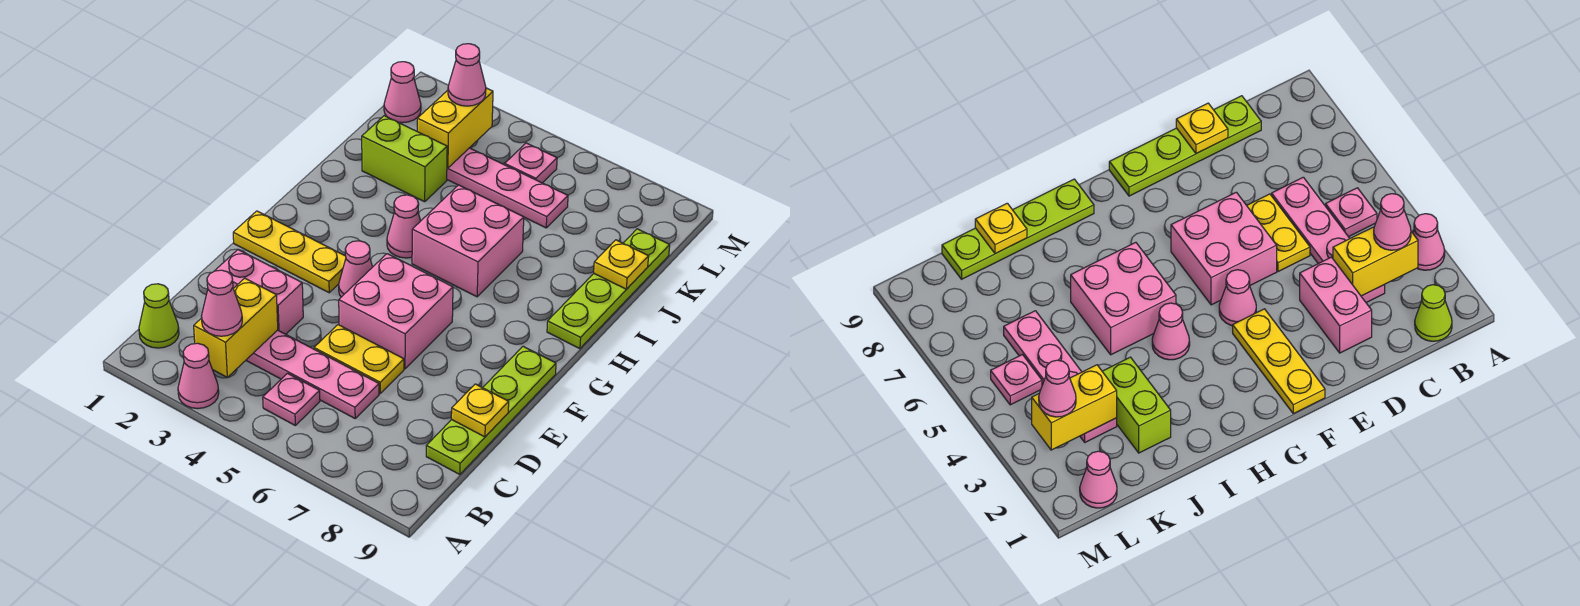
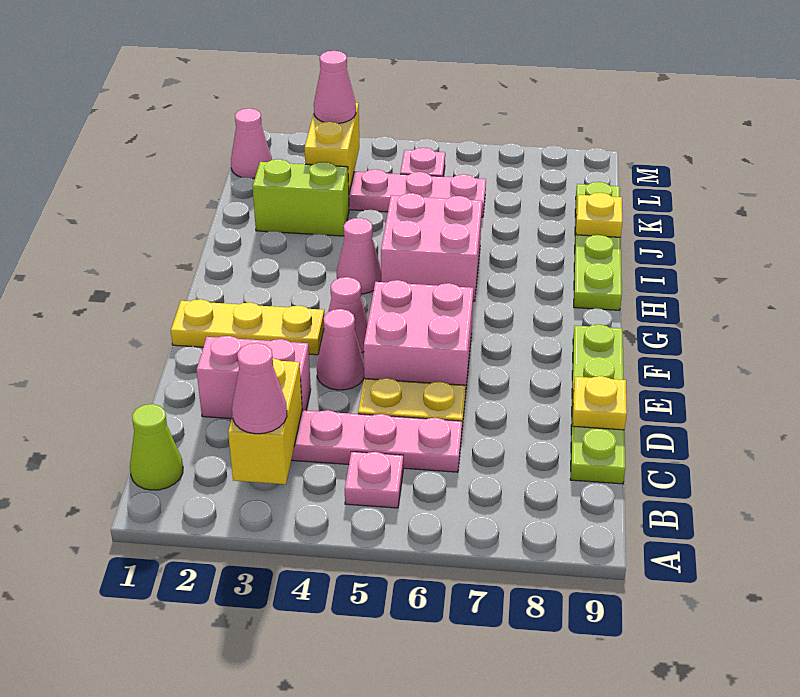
pink 1x1 cone [178,343,219,409] -> pink 1x1 cone moved to [317,309,364,390]

